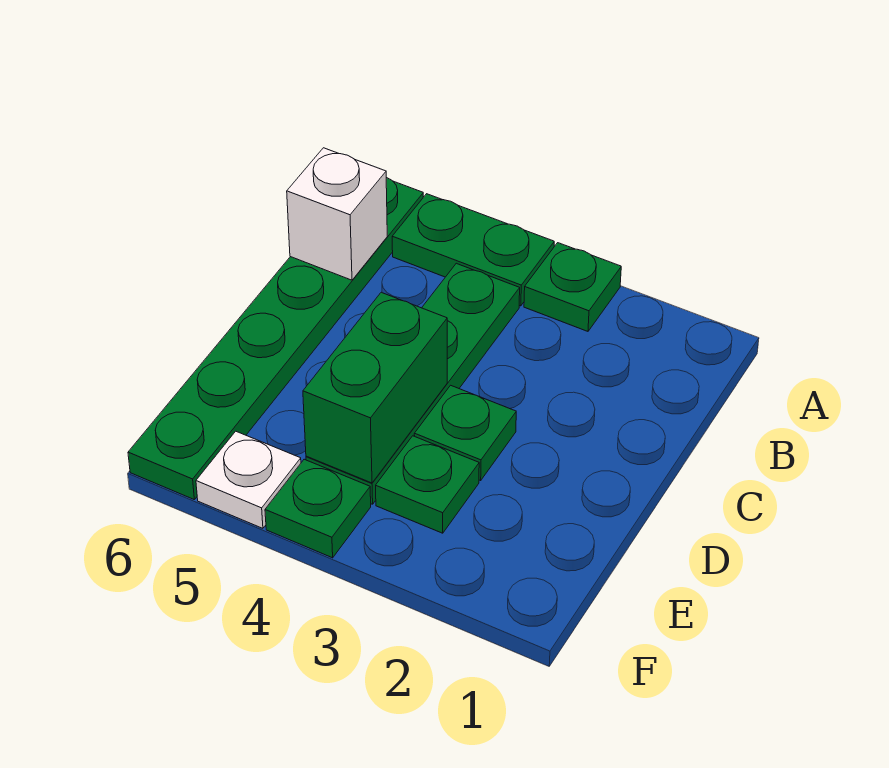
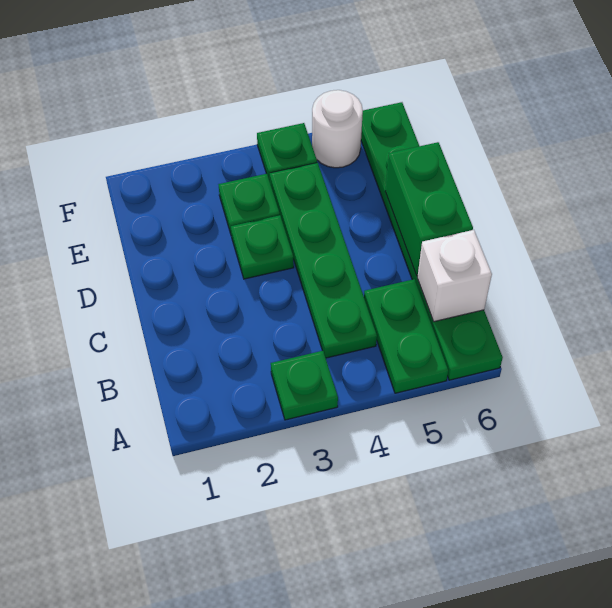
green 1x2 plate [392,194,554,306] -> green 1x2 plate turned to [364,279,448,393]
green 1x2 brick [303,292,447,483] -> green 1x2 brick moved to [385,142,473,276]
white 1x1 plate [196,431,301,528] -> white 1x1 round brick [312,90,363,168]

